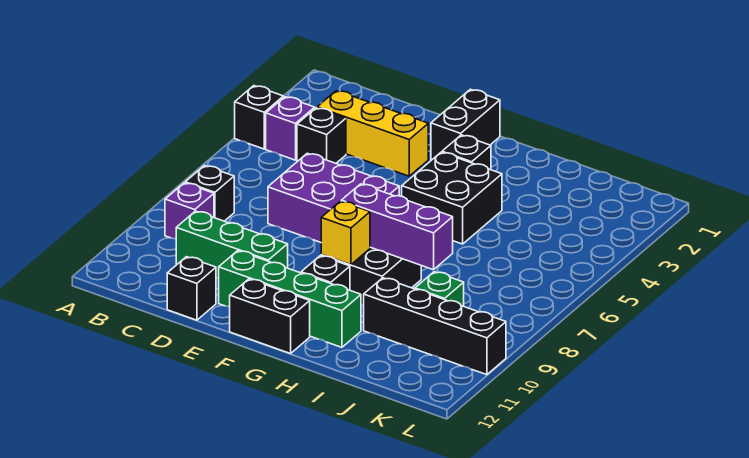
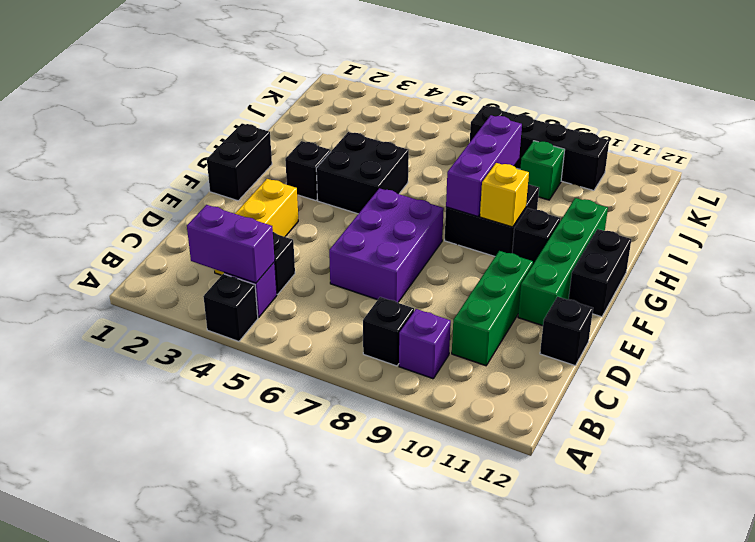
none -> purple 1x2 brick [187,205,275,283]
black 1x2 brick [431,89,500,160] -> black 1x2 brick turned to [207,123,272,201]
black 1x4 brick [364,278,506,375] -> black 1x4 brick turned to [470,106,609,190]

